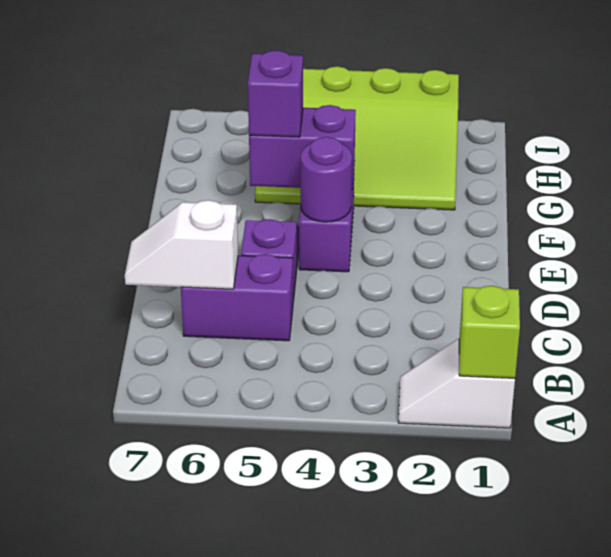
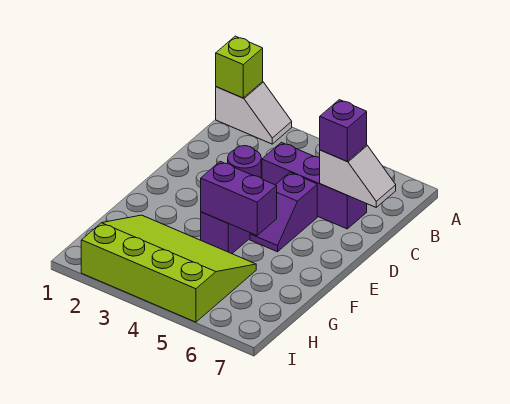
purple 1x2 brick [181,254,293,341] -> purple 1x3 brick [262,142,367,229]
purple 1x1 brick [248,50,303,137] -> purple 1x1 brick moved to [320,100,367,161]

